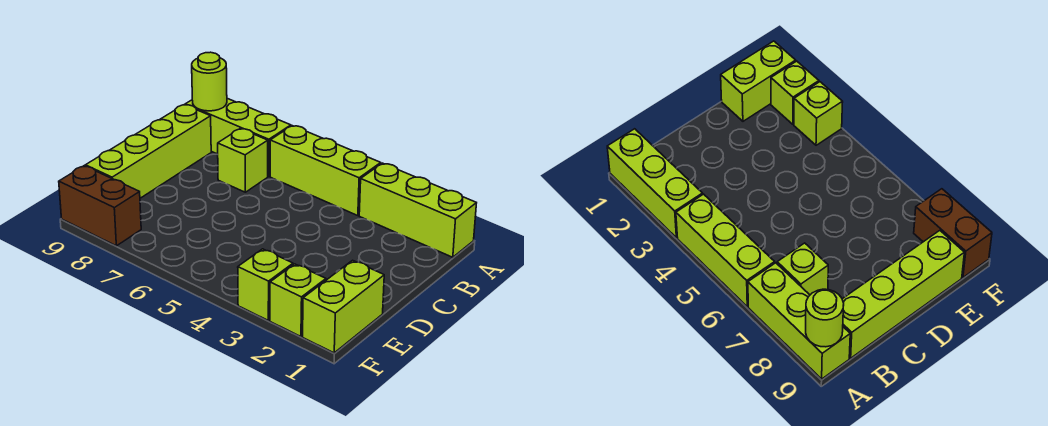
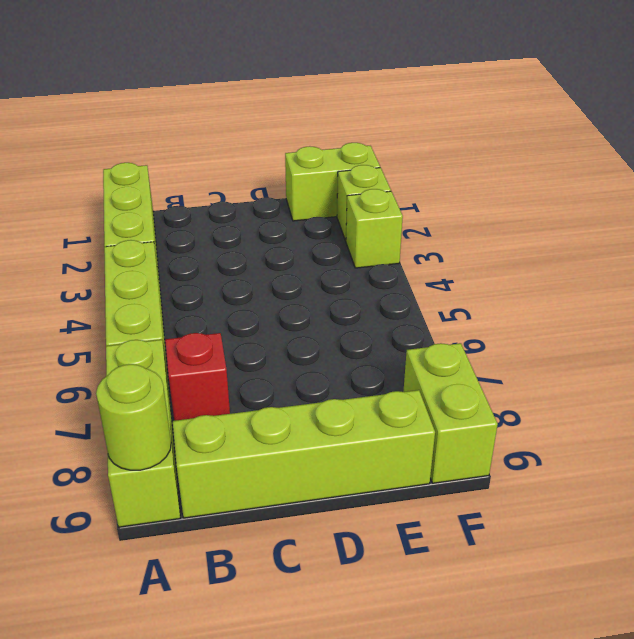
lime 1x1 brick [218,129,268,192] -> red 1x1 brick [165,333,230,421]
brown 1x2 brick [59,166,141,246] -> lime 1x2 brick [403,343,498,483]

